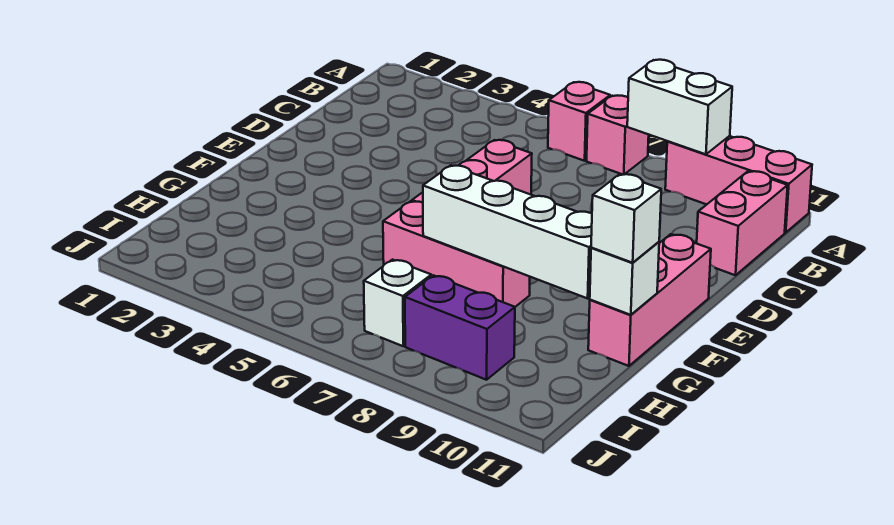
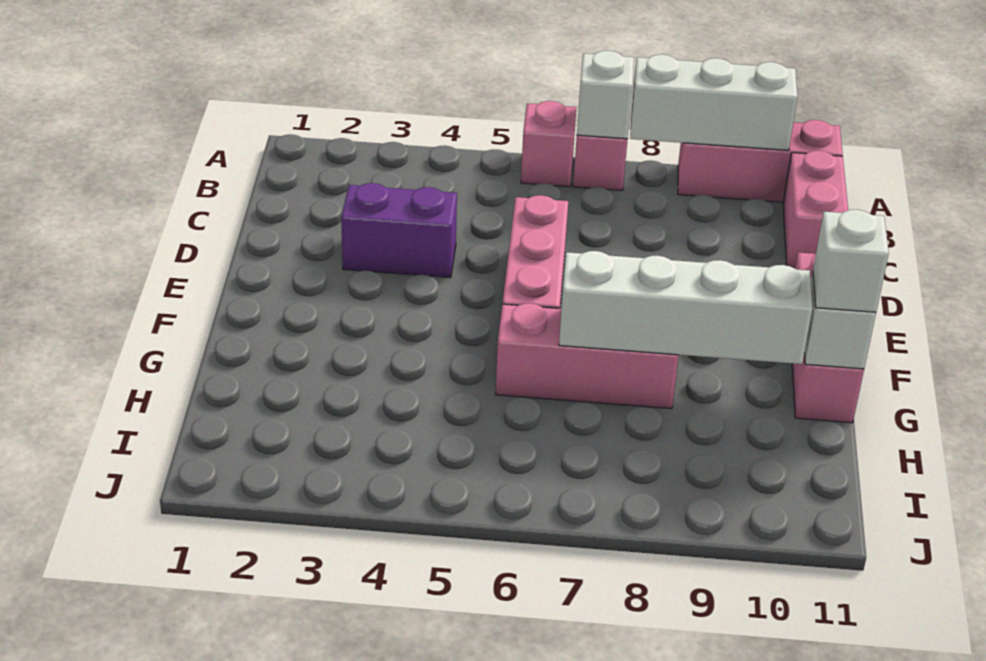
white 1x2 brick [627,60,732,154] -> white 1x3 brick [630,54,797,150]
white 1x1 brick [364,260,431,346] -> white 1x1 brick moved to [577,51,634,139]
purple 1x2 brick [405,275,515,380] -> purple 1x2 brick moved to [341,183,457,278]

